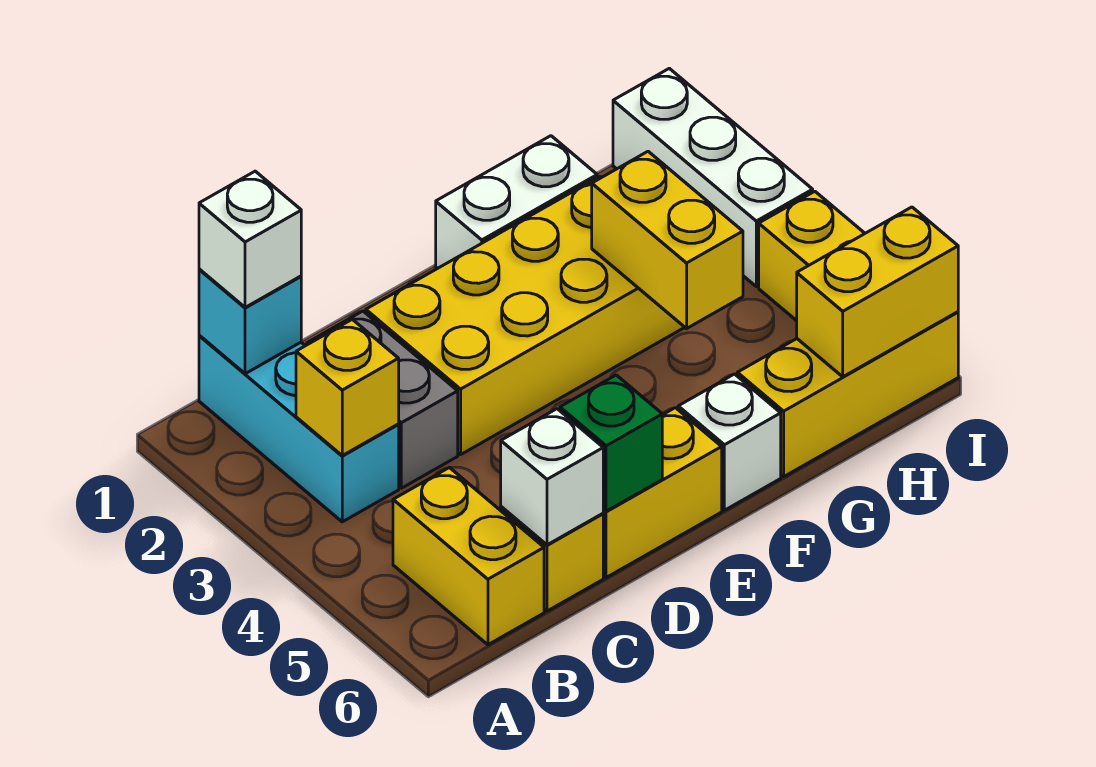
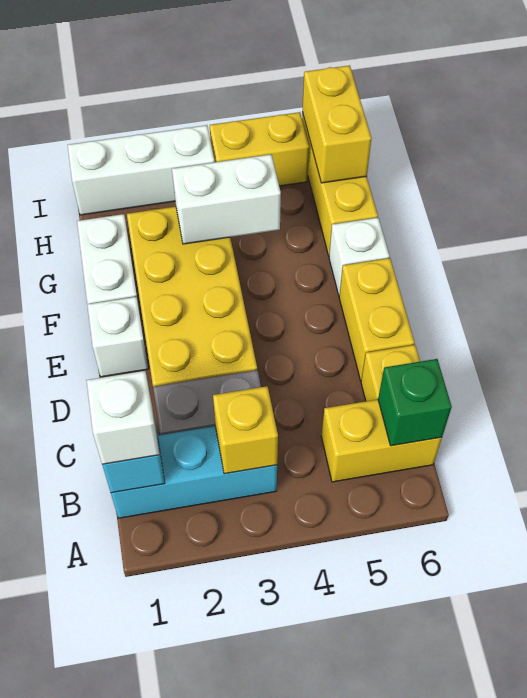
white 1x1 brick [501,409,603,545] -> white 1x1 brick moved to [87,297,148,377]
green 1x1 brick [560,375,662,511] -> green 1x1 brick moved to [378,359,452,446]
yellow 1x2 brick [592,152,743,328] -> white 1x2 brick [172,154,281,244]

